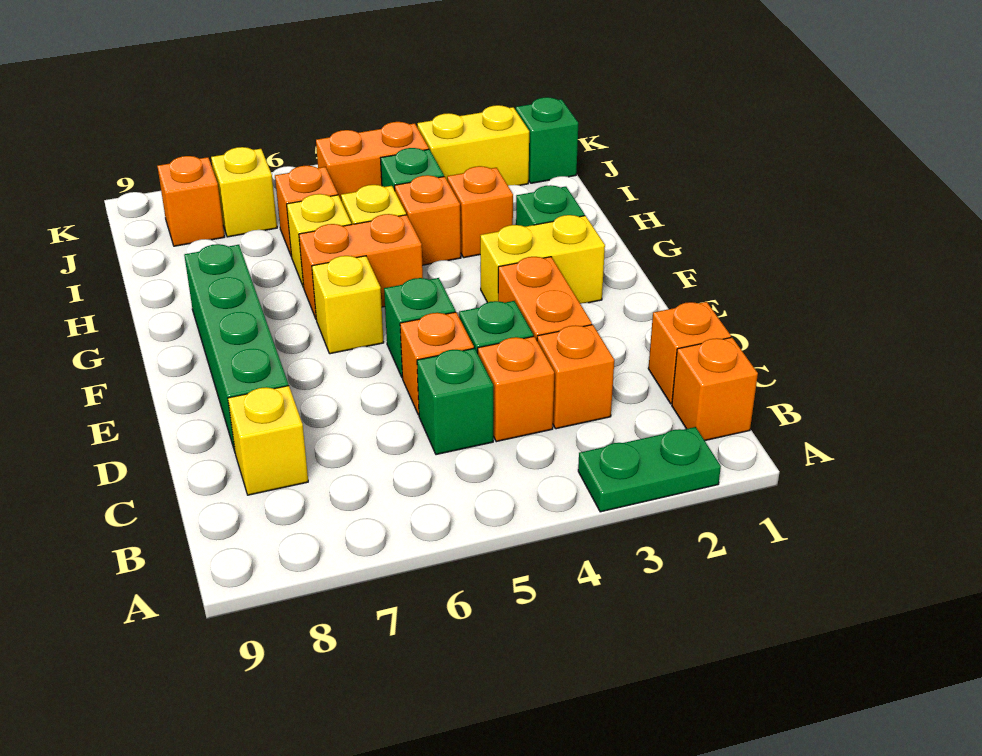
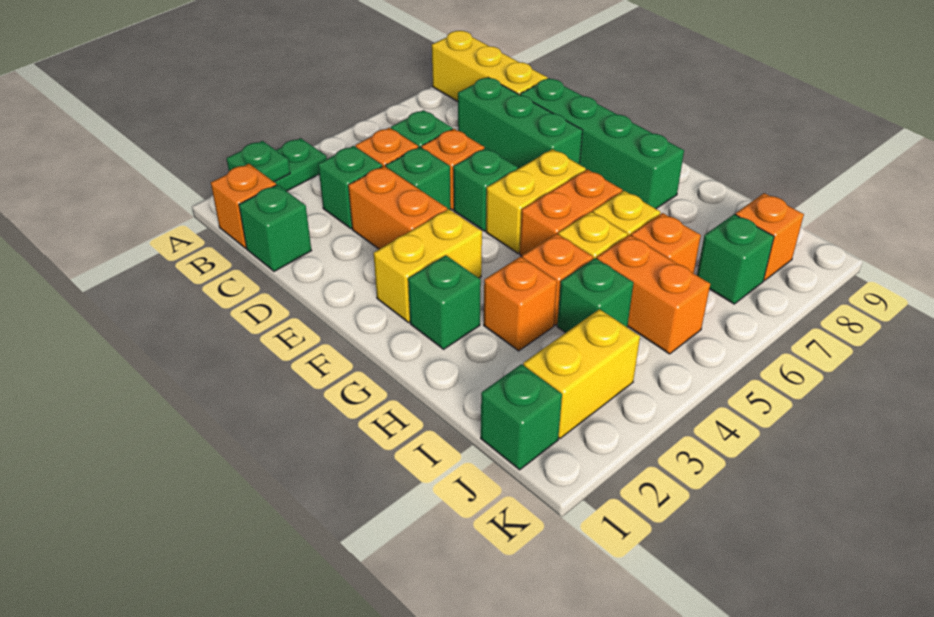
none -> green 1x1 plate [226,141,290,182]
orange 1x1 brick [648,302,731,404] -> green 1x1 brick [239,185,311,271]
orange 1x1 brick [537,325,614,429] -> green 1x1 brick [318,146,382,229]
none -> green 1x3 brick [458,77,583,169]
yellow 1x1 brick [228,386,308,495] -> yellow 1x3 brick [432,31,548,101]
yellow 1x1 brick [312,256,384,354] -> yellow 1x2 brick [486,149,586,253]
orange 1x2 brick [316,122,429,199] -> orange 1x2 brick turned to [597,235,710,354]
yellow 1x1 brick [211,147,277,237] -> green 1x1 brick [697,214,774,304]

